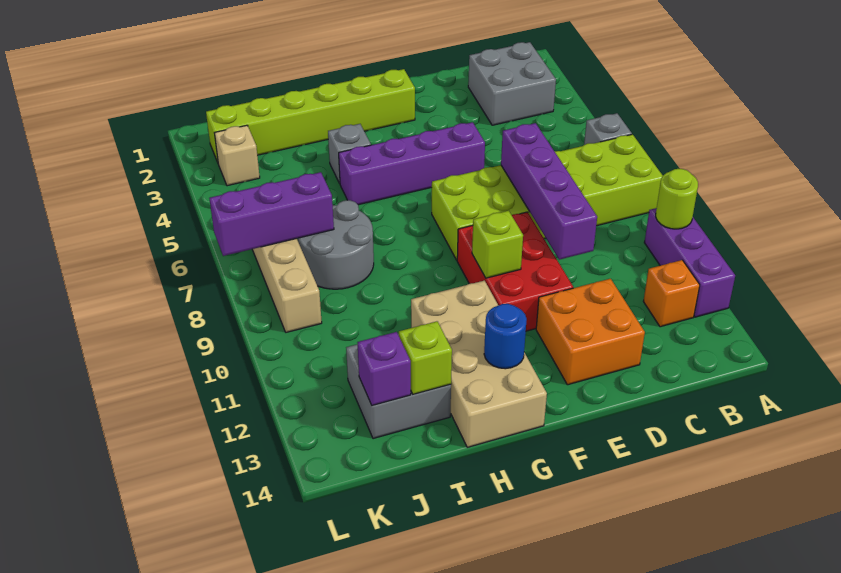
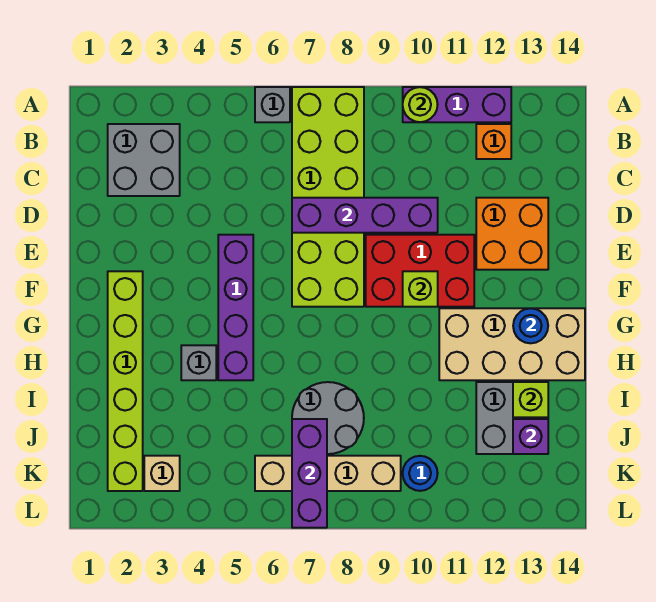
none -> blue 1x1 round brick [403,456,438,491]

